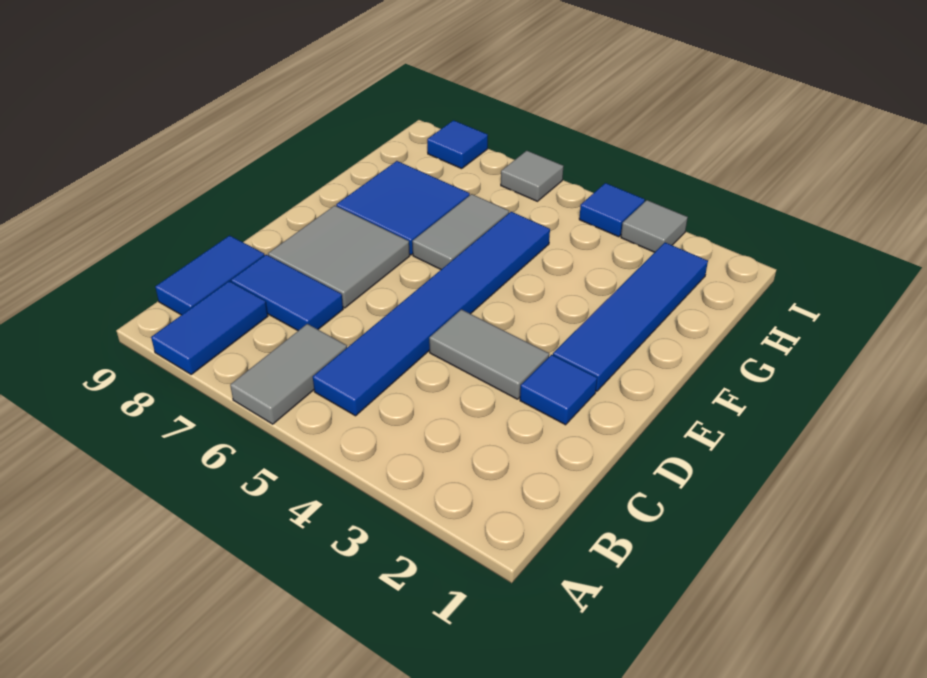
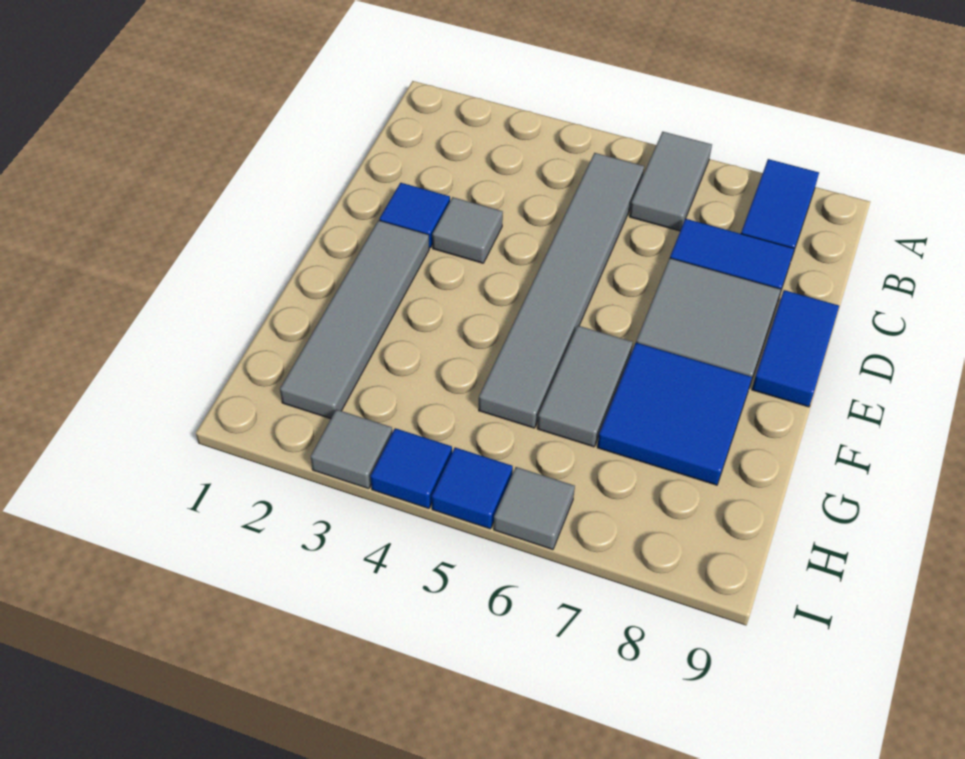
blue 1x6 tile [313,212,550,416] -> grey 1x6 tile [479,153,644,428]
blue 1x2 tile [155,236,265,315] -> blue 1x2 tile moved to [752,290,839,407]
grey 1x2 tile [429,309,549,399] -> grey 1x1 tile [432,197,503,263]
blue 1x4 tile [553,243,708,391] -> grey 1x4 tile [280,220,429,419]
blue 1x1 tile [427,120,488,169] -> blue 1x1 tile moved to [432,447,513,529]

